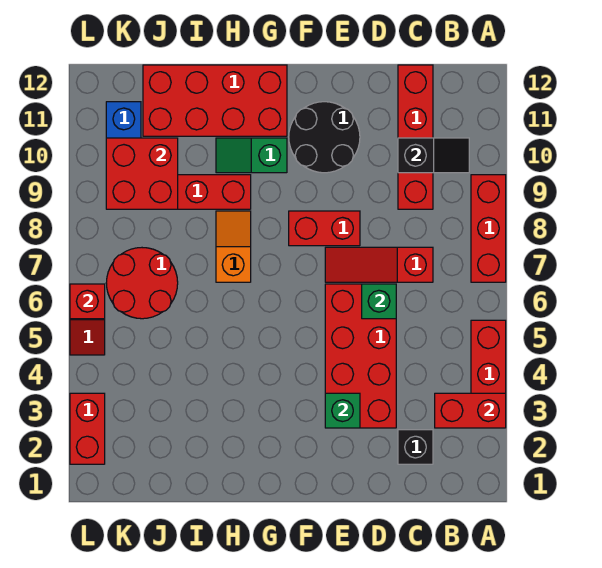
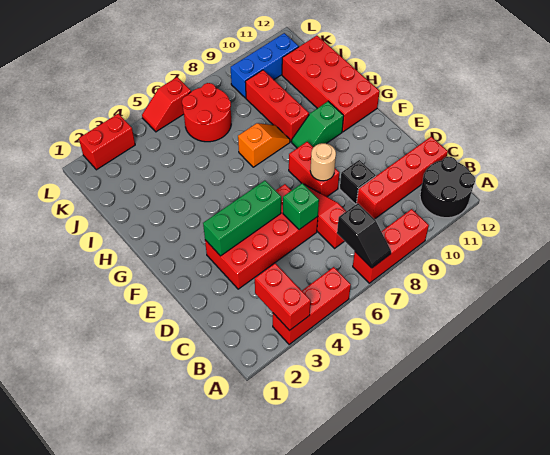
black 1x2 slope [398,138,469,173] -> black 1x2 slope moved to [337,203,391,268]
black 1x1 brick [398,430,433,464] -> black 1x1 brick moved to [340,160,375,204]
green 1x1 brick [325,393,360,428] -> green 1x3 brick [203,181,281,256]
none -> tan 1x1 round brick [310,143,336,181]
black 2x2 round brick [289,102,360,173] -> black 2x2 round brick moved to [420,157,475,218]
green 1x2 slope [216,138,287,173] -> green 1x2 slope turned to [292,101,344,148]
red 2x2 brick [106,138,178,209] -> none
red 1x1 brick [70,284,105,319] -> none

